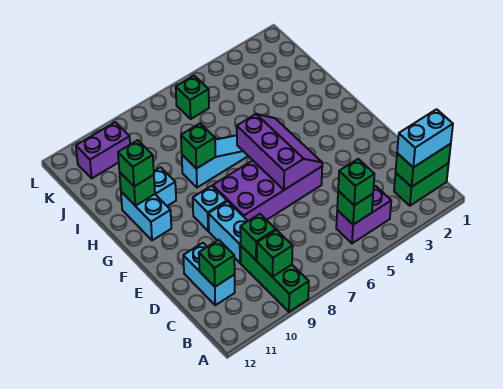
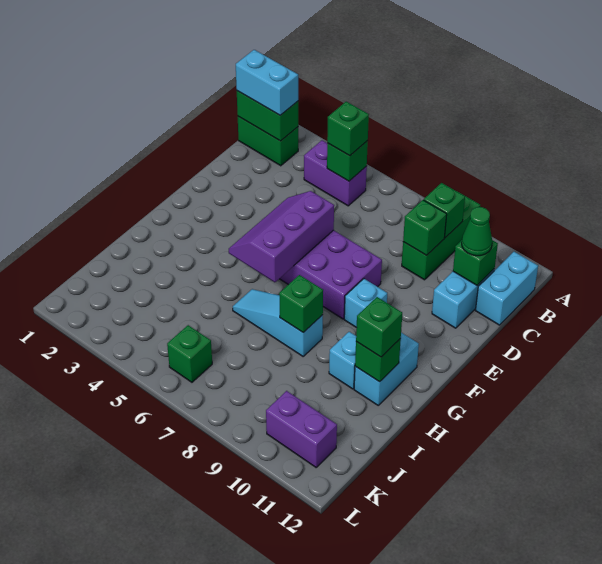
none -> green 1x1 cone [462,207,492,256]
cyan 1x2 brick [208,201,248,263] -> cyan 1x2 brick moved to [475,252,538,325]

